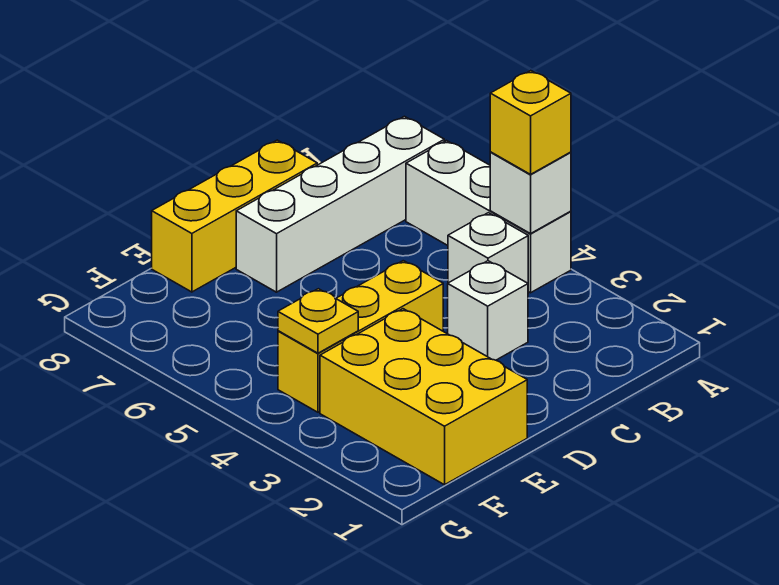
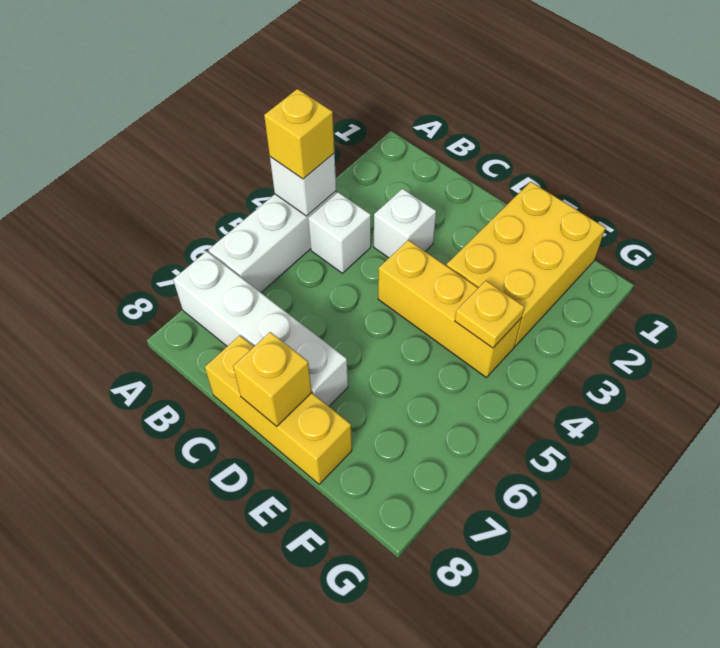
none -> yellow 1x1 brick [233,332,312,426]

